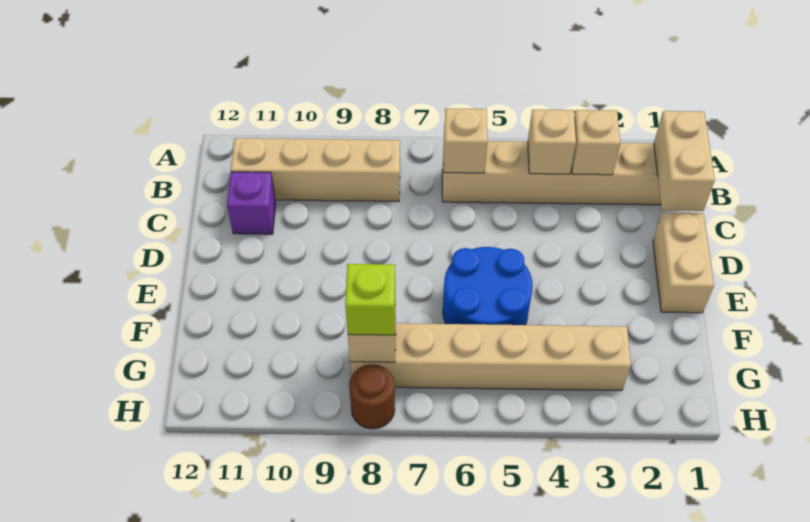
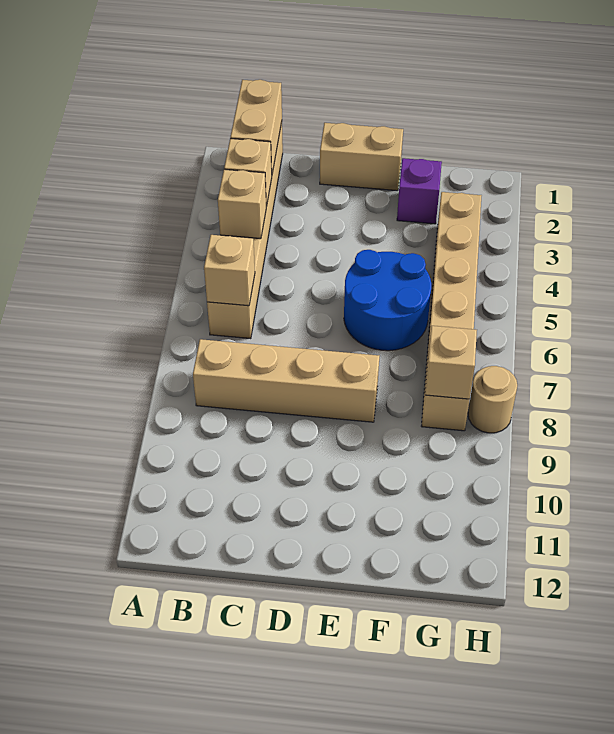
tan 1x2 brick [654,111,715,211] -> tan 1x2 brick turned to [230,80,282,173]
tan 1x4 brick [231,138,400,201] -> tan 1x4 brick turned to [193,339,379,422]
purple 1x1 brick [227,172,276,234] -> purple 1x1 brick moved to [397,158,442,224]
lime 1x1 brick [345,264,395,335] -> none
brown 1x1 round brick [349,364,395,429] -> tan 1x1 round brick [468,366,517,433]

